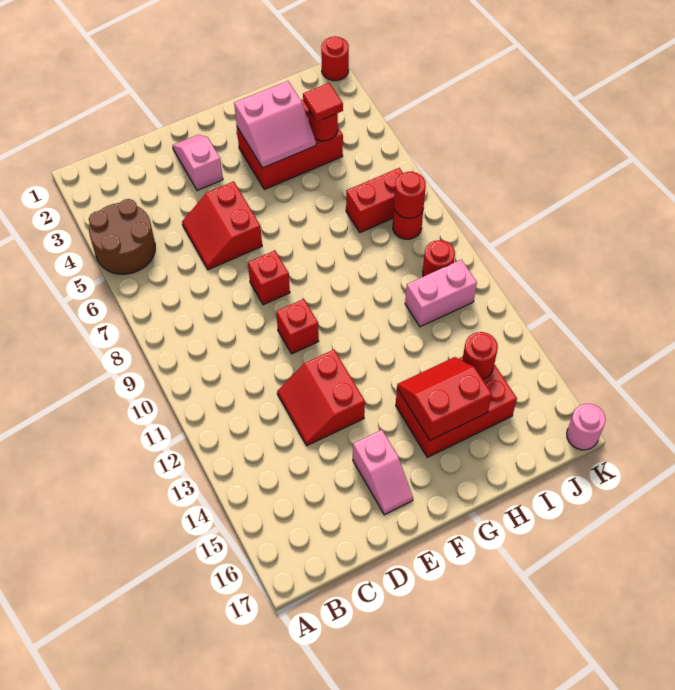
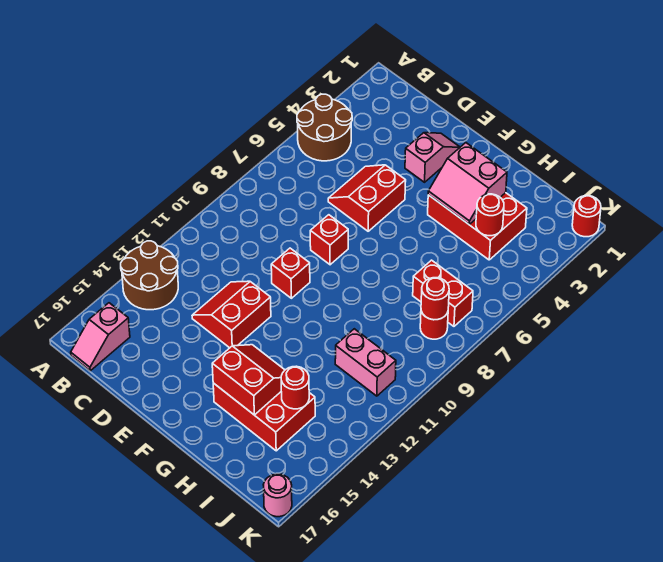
none -> brown 2x2 round brick [121,241,178,310]
pink 1x2 slope [353,430,413,515] -> pink 1x2 slope moved to [71,303,130,371]
red 1x1 tile [303,83,343,122] -> none
red 1x1 round brick [423,240,455,276] -> none

